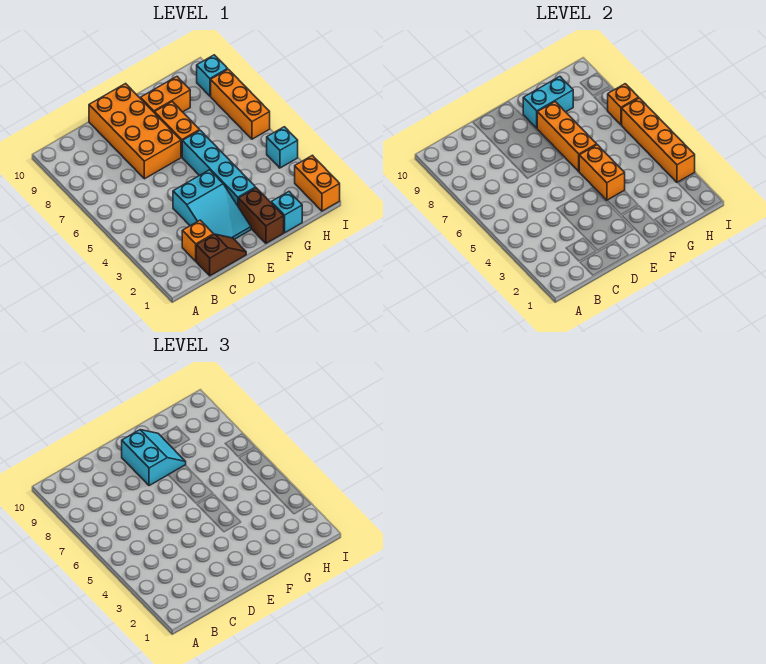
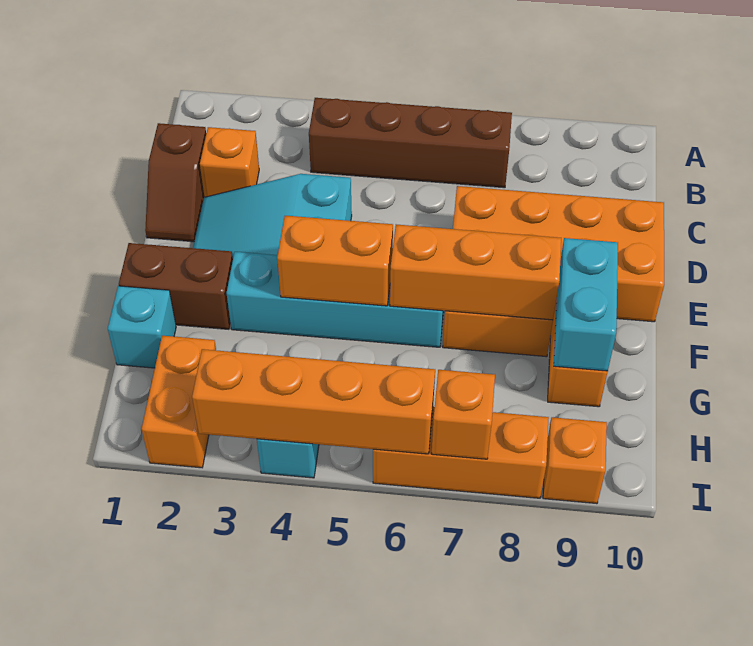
none -> brown 1x4 brick [309,98,512,188]
cyan 2x2 slope [122,430,186,486] -> none
orange 1x2 brick [295,155,340,211] -> orange 1x2 brick turned to [142,336,216,468]
cyan 1x1 brick [197,55,228,96] -> orange 1x1 brick [543,417,607,504]

